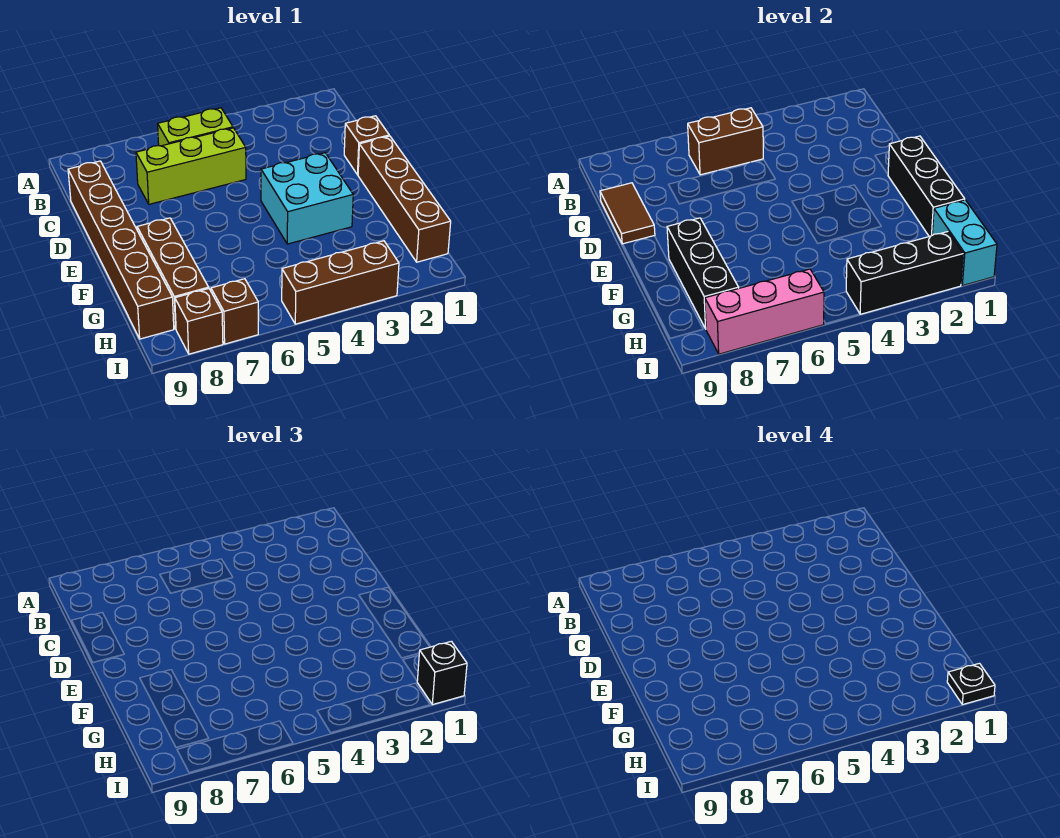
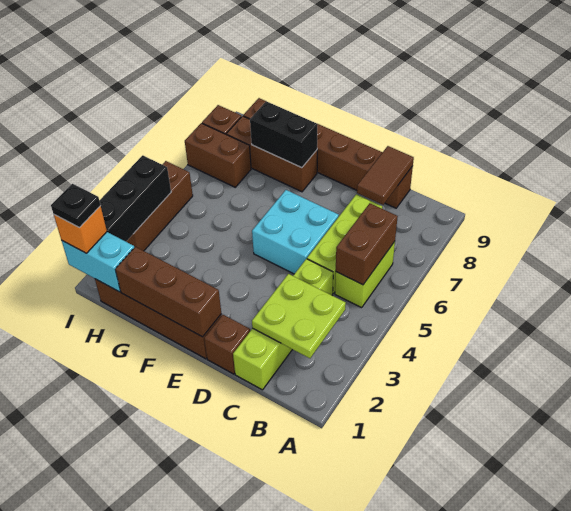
none -> lime 2x2 plate [252,274,346,358]
none -> lime 1x4 brick [233,259,333,390]
brown 1x2 tile [600,183,655,244] -> brown 1x2 tile turned to [357,146,414,205]
black 1x3 brick [888,136,965,237] -> brown 1x3 brick [115,247,221,337]
cyan 2x2 brick [261,153,353,244] -> cyan 2x2 brick moved to [252,190,339,274]
black 1x3 brick [667,218,739,329] -> black 1x2 brick [250,101,317,168]
black 1x1 brick [417,641,467,705] -> orange 1x1 brick [54,206,107,253]
pink 1x3 brick [705,269,824,354] -> none
brown 1x1 brick [211,279,258,344] -> brown 1x2 brick [185,123,251,187]

